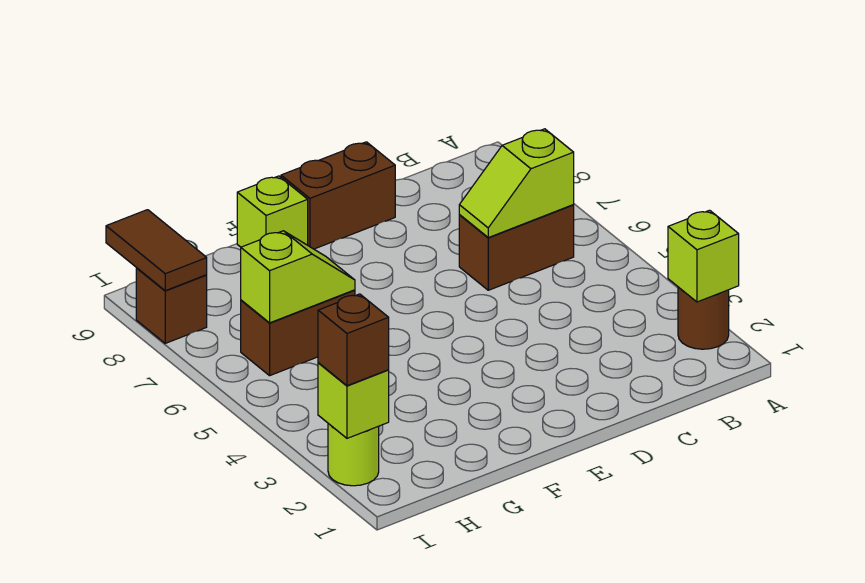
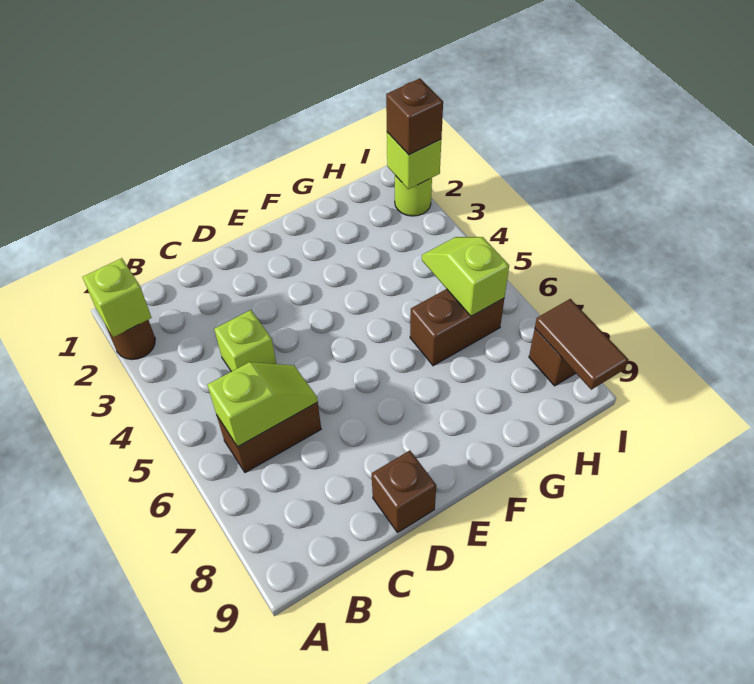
brown 1x2 brick [281,142,395,249] -> brown 1x1 brick [372,451,436,533]
lime 1x1 brick [237,176,308,247] -> lime 1x1 brick moved to [214,310,276,372]
lime 1x2 slope [241,231,355,323] -> lime 1x2 slope turned to [422,237,509,316]

